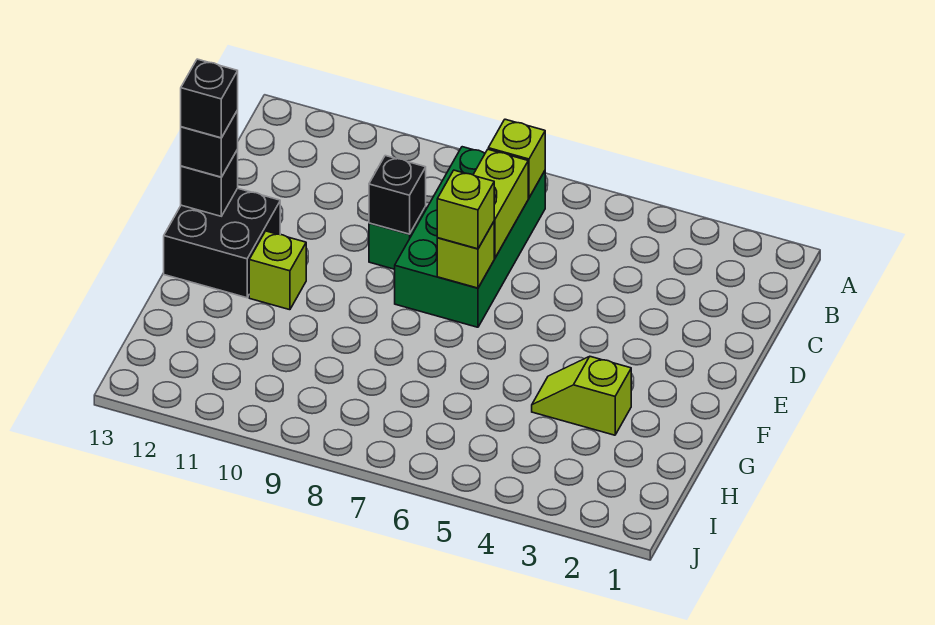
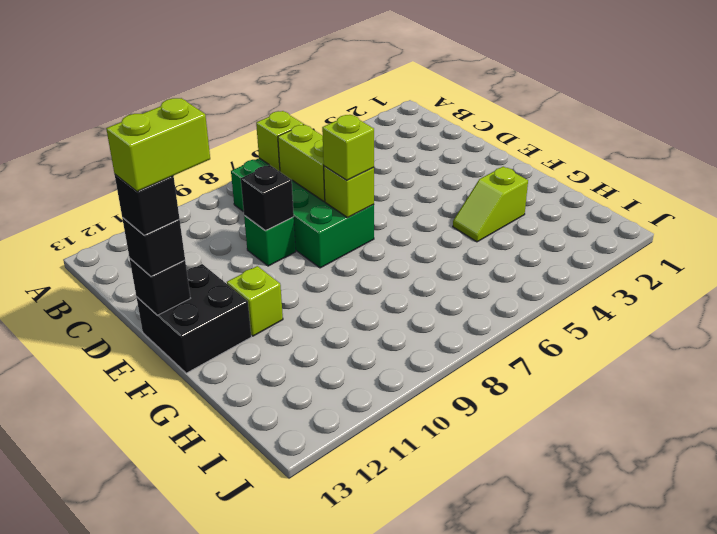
none -> lime 1x2 brick [106,98,210,192]

